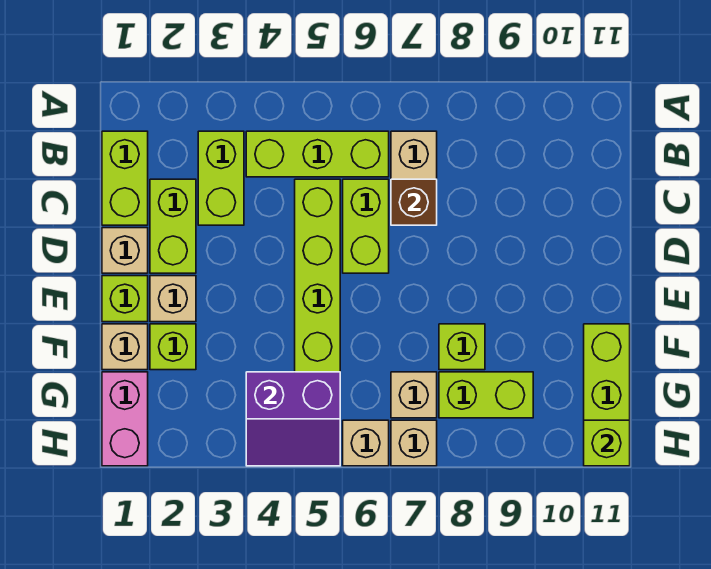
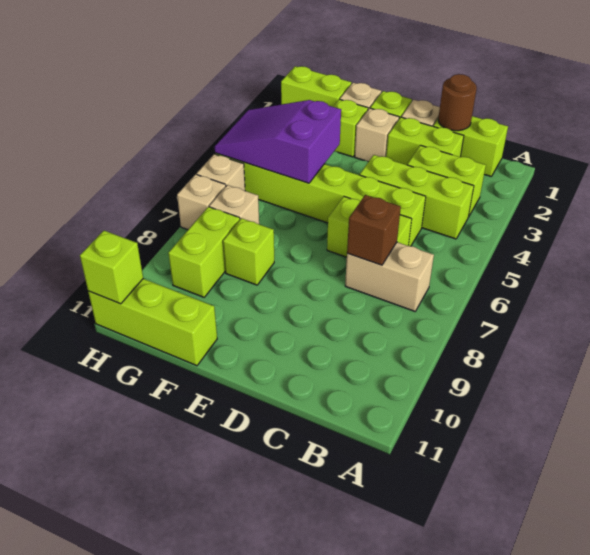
lime 1x3 brick [246,131,389,177] -> lime 1x3 brick turned to [360,155,474,239]
none -> brown 1x1 round brick [438,74,477,131]
pink 1x2 brick [102,372,148,466] -> lime 1x2 brick [281,66,352,107]
purple 2x2 slope [246,372,340,466] -> purple 2x3 slope [215,100,341,183]

